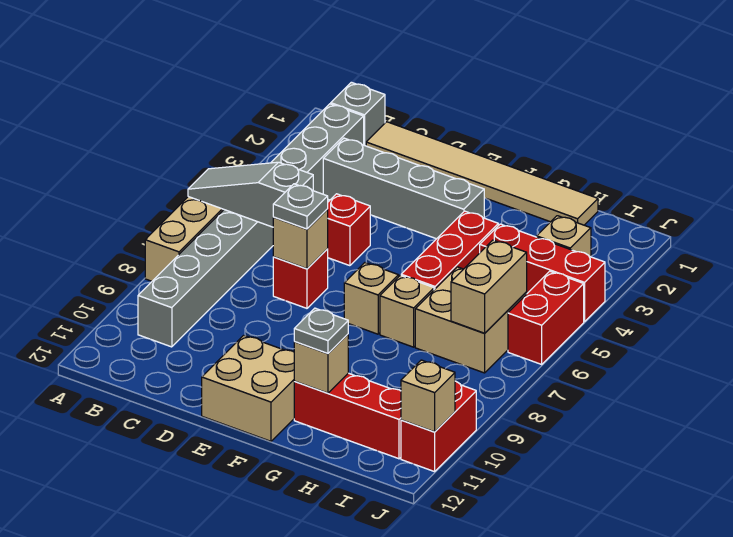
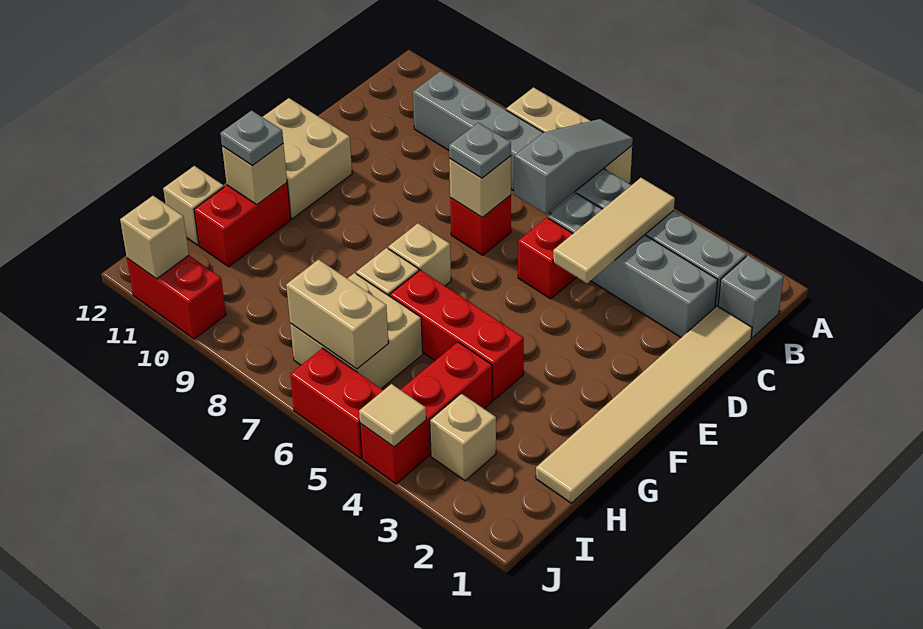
none -> tan 1x3 tile [553,178,675,283]
grey 1x4 brick [323,138,484,239] -> grey 1x4 brick turned to [548,193,718,337]
red 1x3 brick [294,373,401,459] -> red 1x2 brick [194,183,291,267]
none -> tan 1x1 brick [163,166,224,245]
none -> tan 1x1 tile [359,384,426,447]

